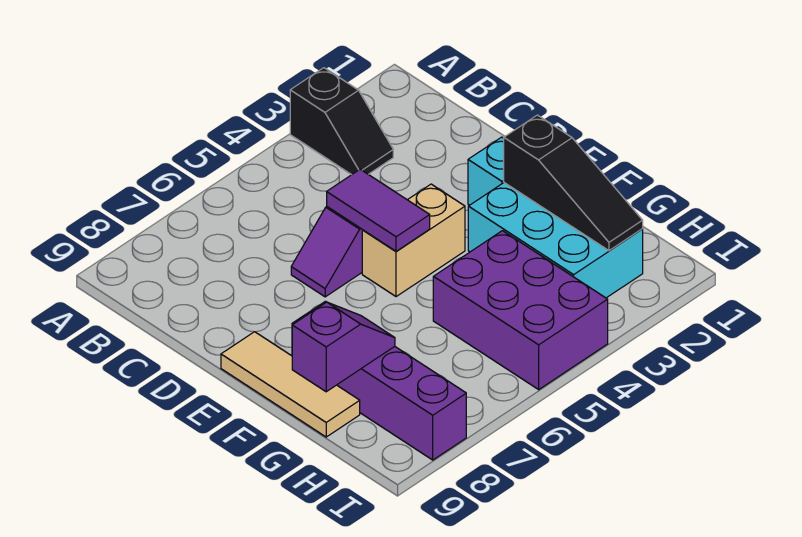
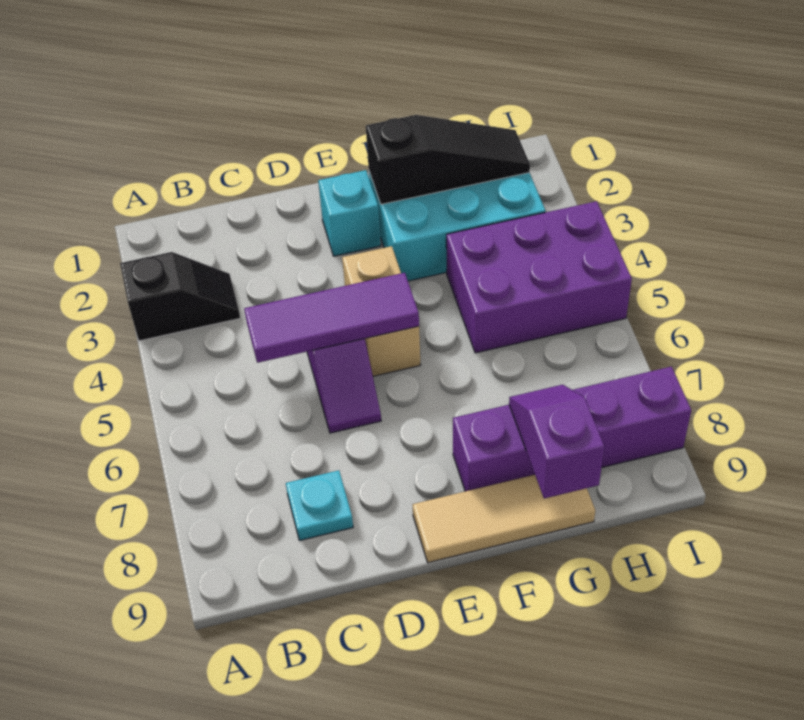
none -> cyan 1x1 plate [286,470,353,541]
purple 1x2 tile [327,169,430,251] -> purple 1x3 tile [244,273,419,363]

